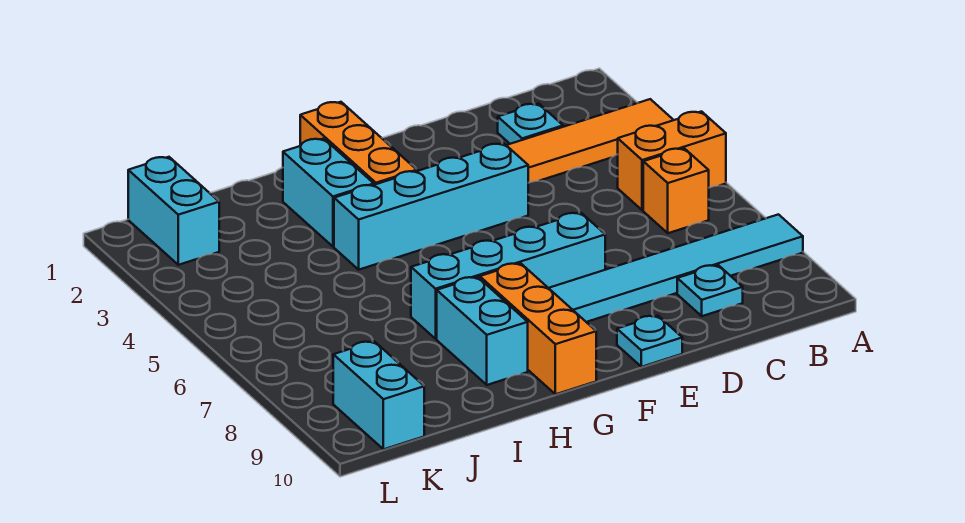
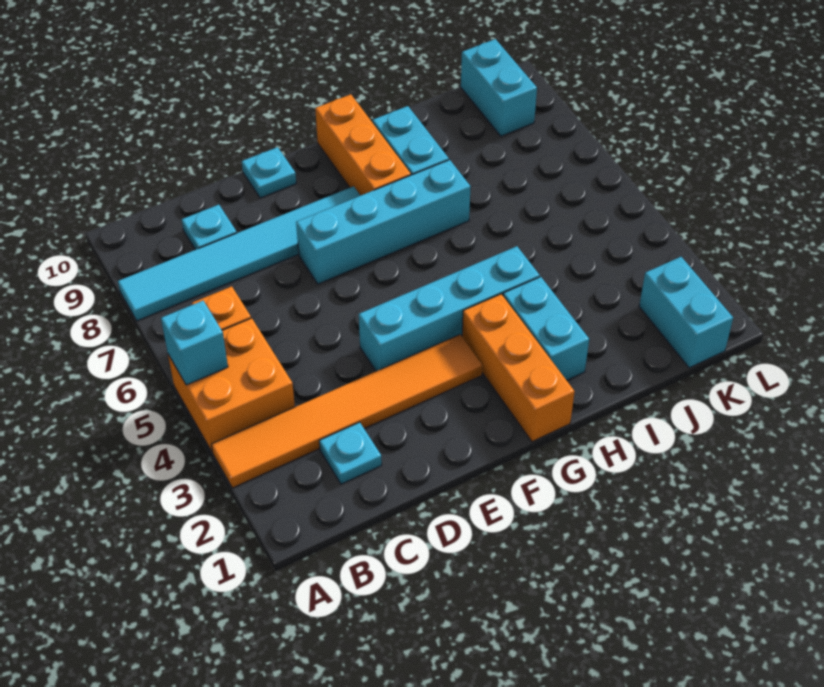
orange 1x2 brick [618,112,726,210] -> orange 2x2 brick [168,318,295,452]
none -> cyan 1x1 brick [161,301,228,385]

